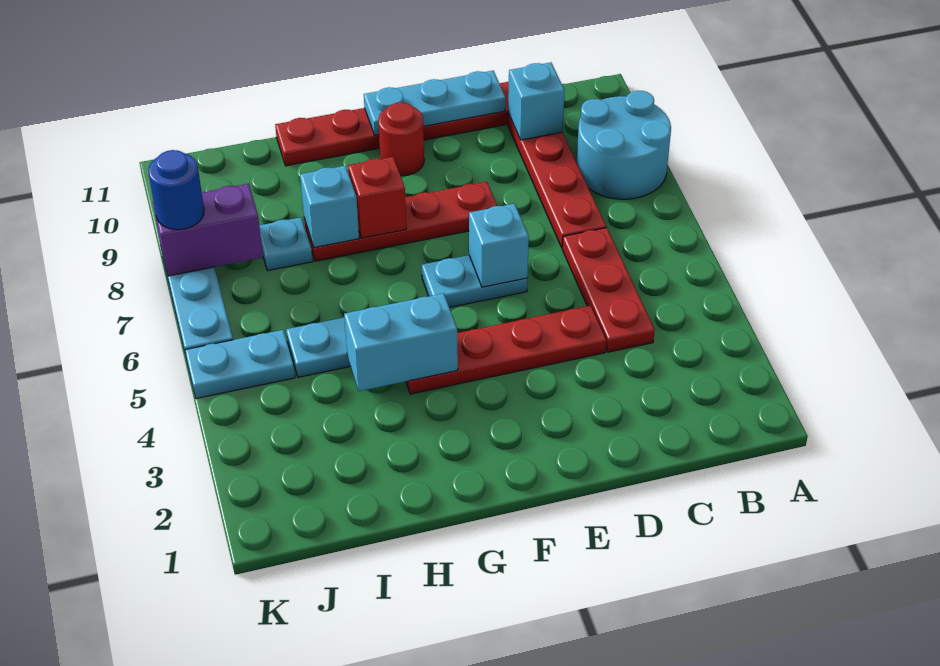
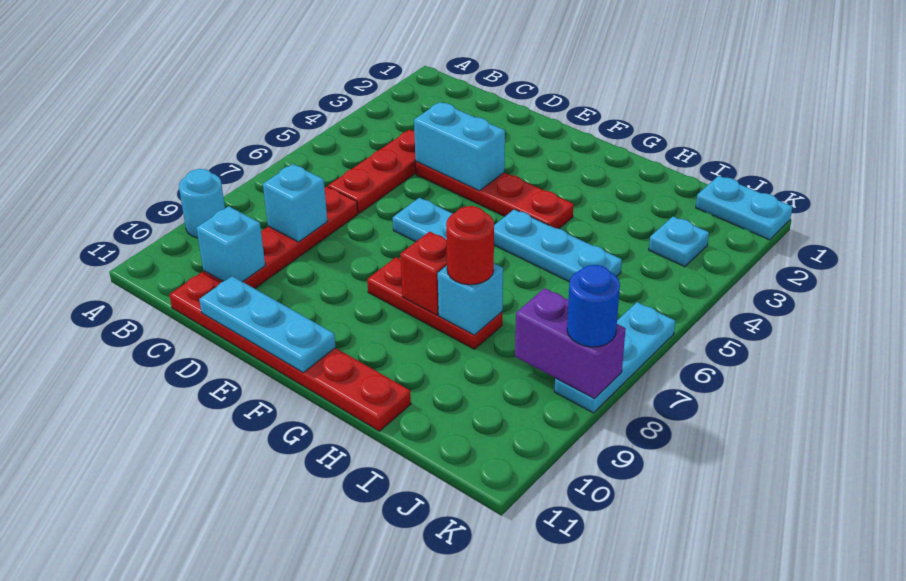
cyan 2x2 round brick [577,91,671,199] -> cyan 1x1 round brick [179,169,225,238]
cyan 1x1 brick [469,204,529,287] -> cyan 1x1 brick moved to [263,164,327,242]
red 1x4 plate [304,182,497,261] -> red 1x3 plate [367,257,502,349]
red 1x1 round brick [378,102,424,176] -> red 1x1 round brick moved to [446,206,494,285]
cyan 1x2 brick [344,293,458,391] -> cyan 1x2 brick moved to [414,102,505,191]
cyan 1x1 plate [259,217,313,271] -> cyan 1x1 plate moved to [649,216,709,267]
cyan 1x2 plate [185,330,295,399] -> cyan 1x2 plate moved to [696,176,792,240]

